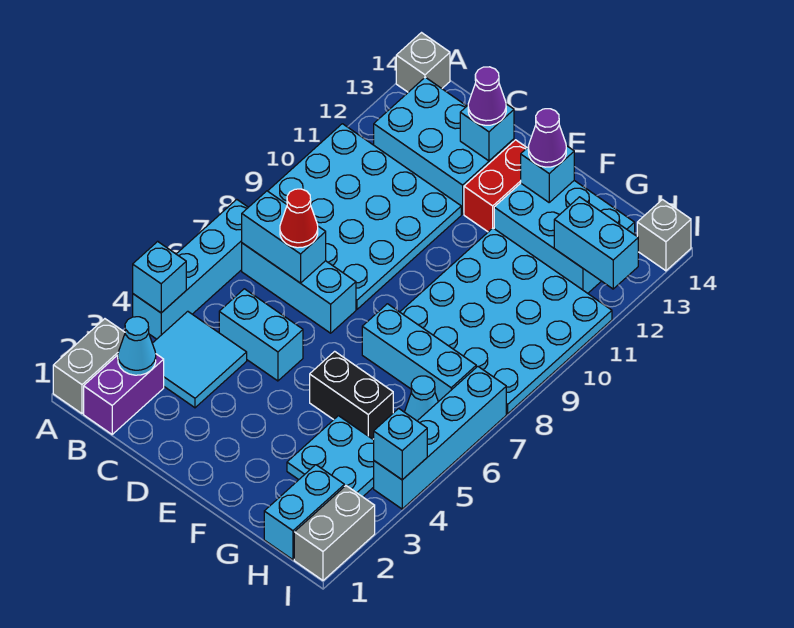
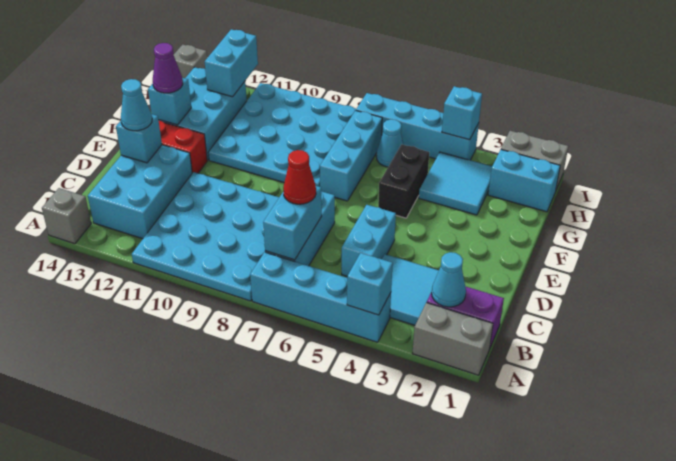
purple 1x1 cone [468,67,506,125] -> cyan 1x1 cone [121,79,152,131]
cyan 2x2 plate [287,416,374,497] -> cyan 2x2 tile [419,152,492,215]

